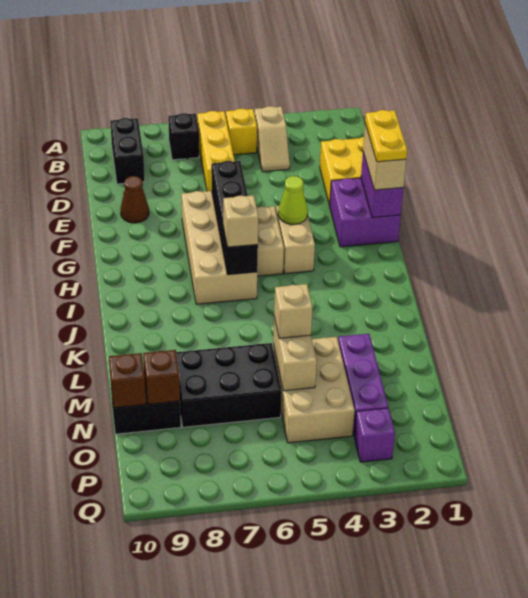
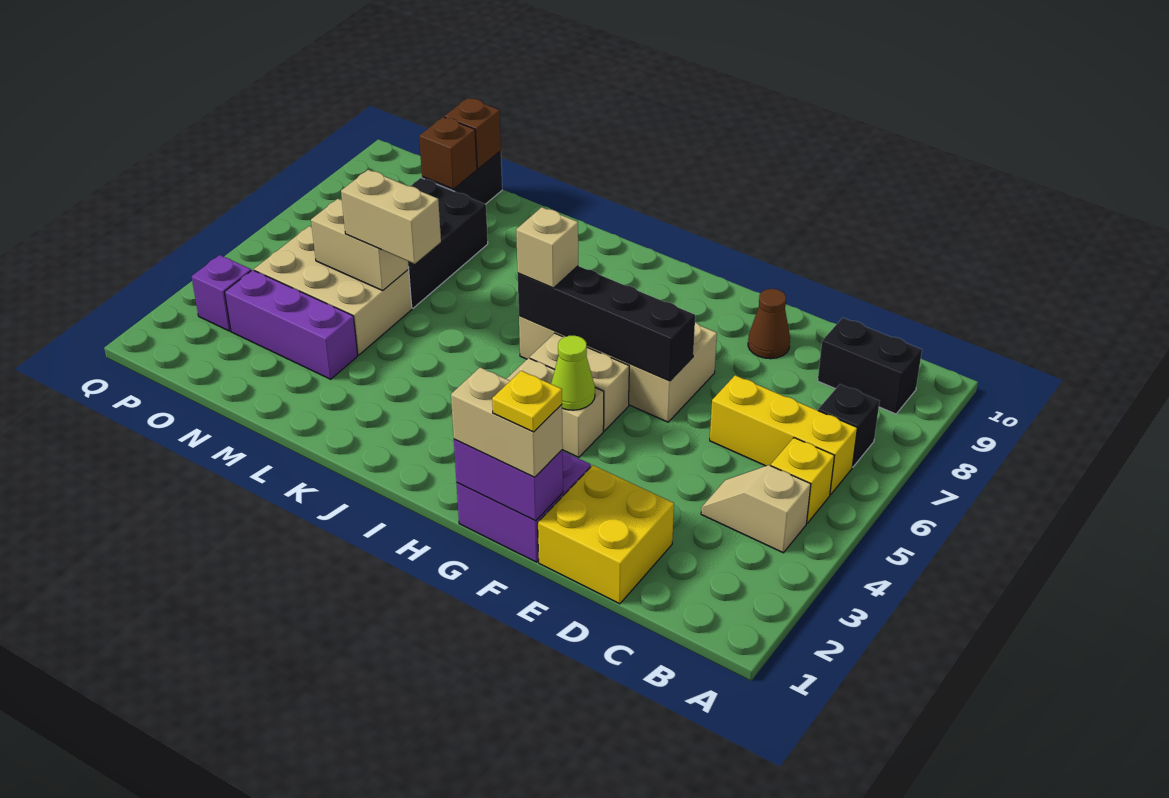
yellow 1x2 plate [365,110,407,162] -> yellow 1x1 plate [492,371,562,432]
tan 1x1 brick [274,284,313,338] -> tan 1x2 brick [341,170,441,264]

